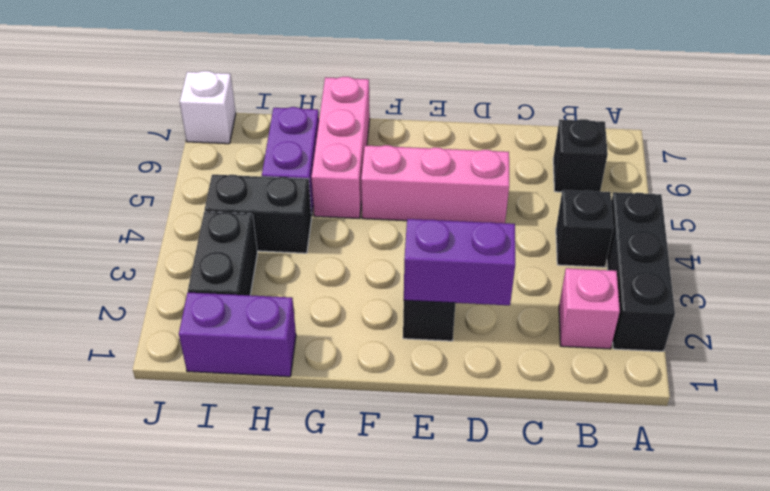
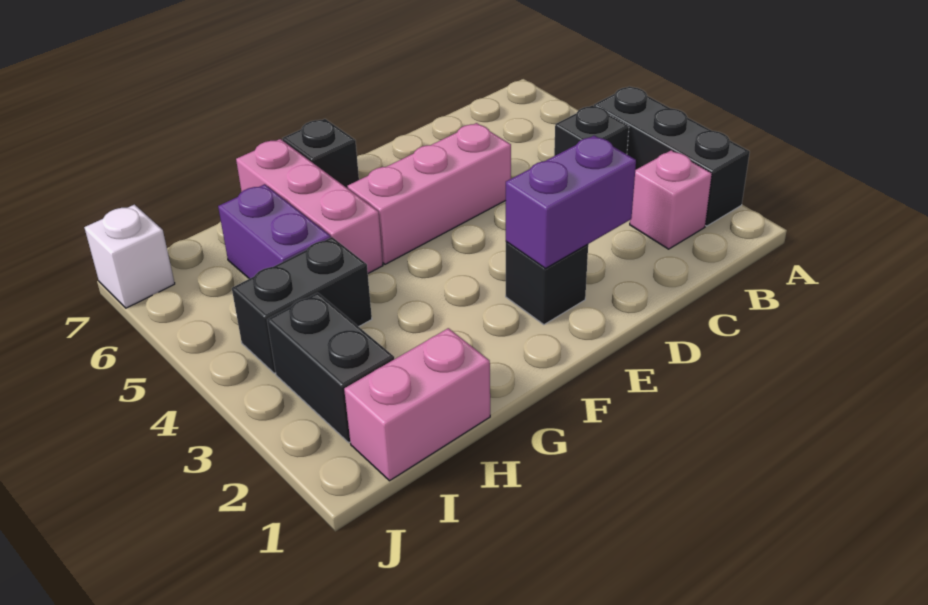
black 1x1 brick [553,119,608,192] -> black 1x1 brick moved to [283,119,359,188]
purple 1x2 brick [179,292,296,377] -> pink 1x2 brick [344,328,490,481]

